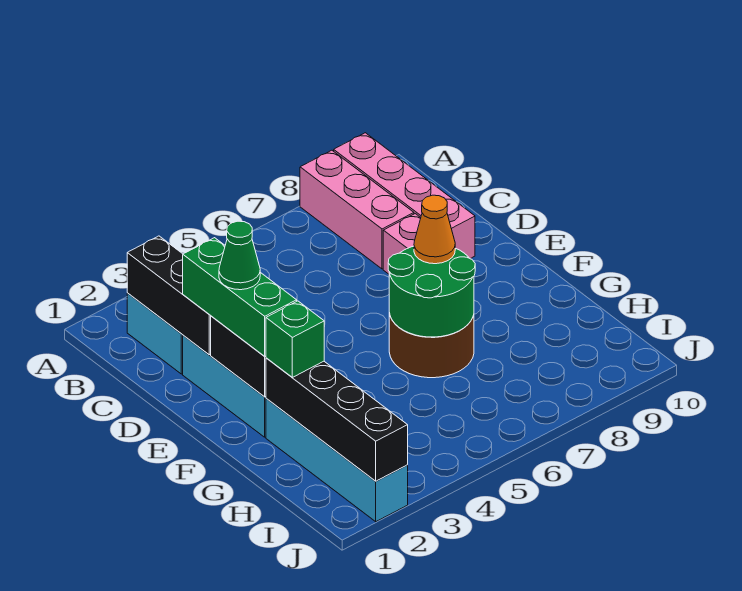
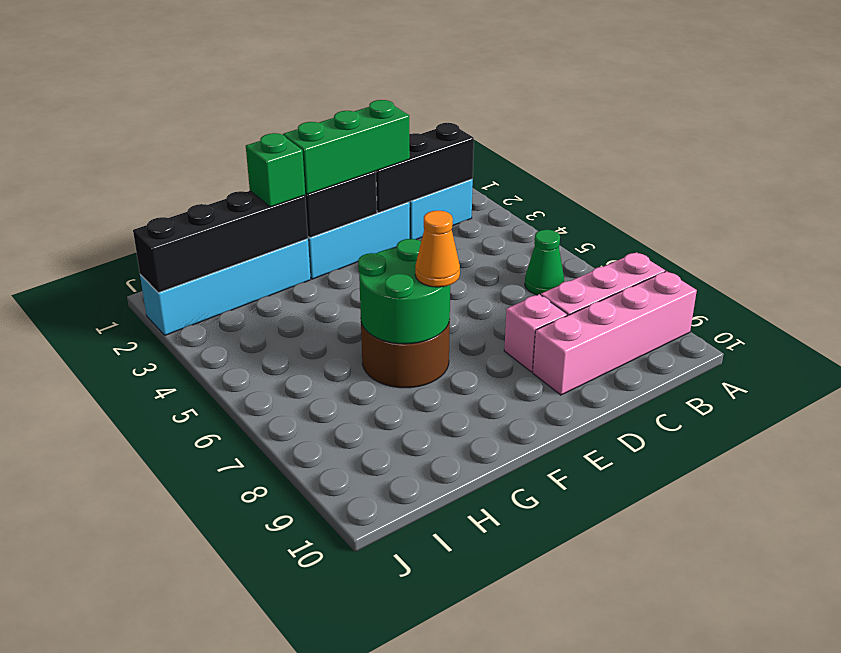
green 1x1 cone [219,221,260,290] -> green 1x1 cone moved to [525,230,564,295]

